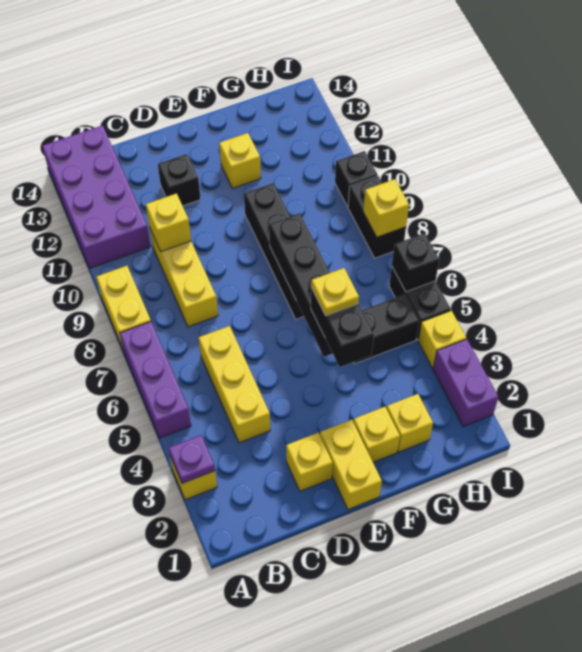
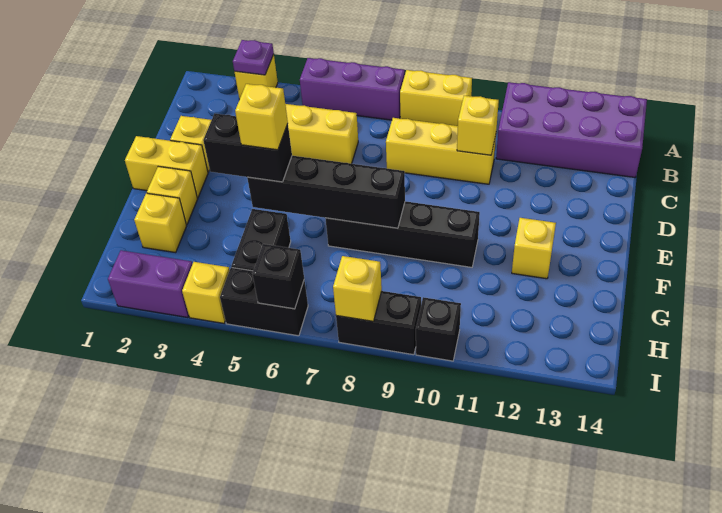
black 1x1 brick [158,154,201,206] -> none
yellow 1x1 plate [311,268,359,316] -> yellow 1x1 brick [235,84,288,150]

